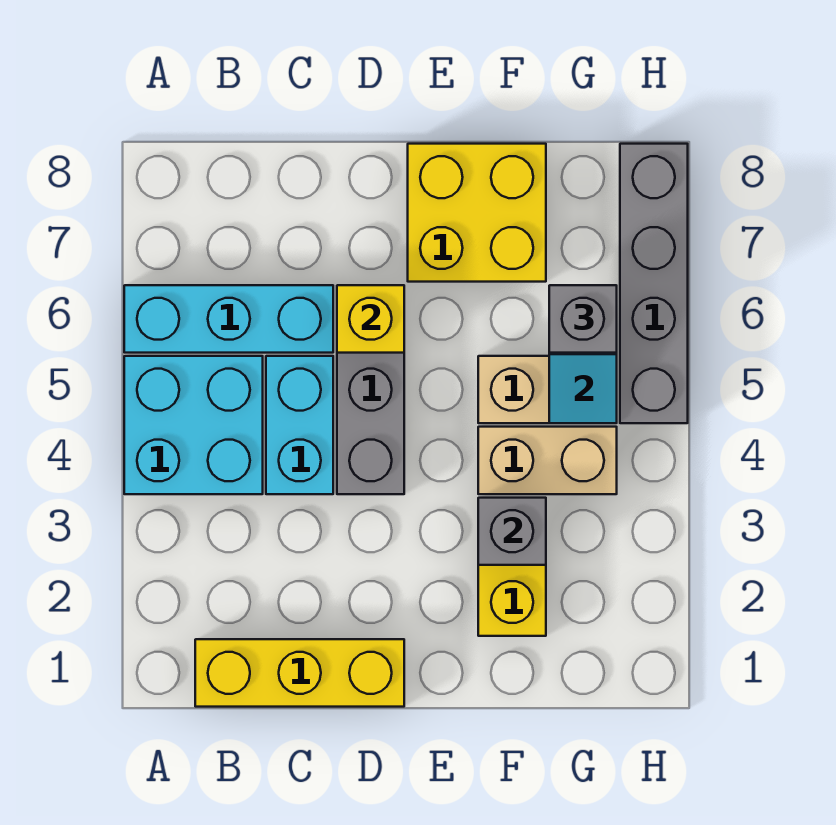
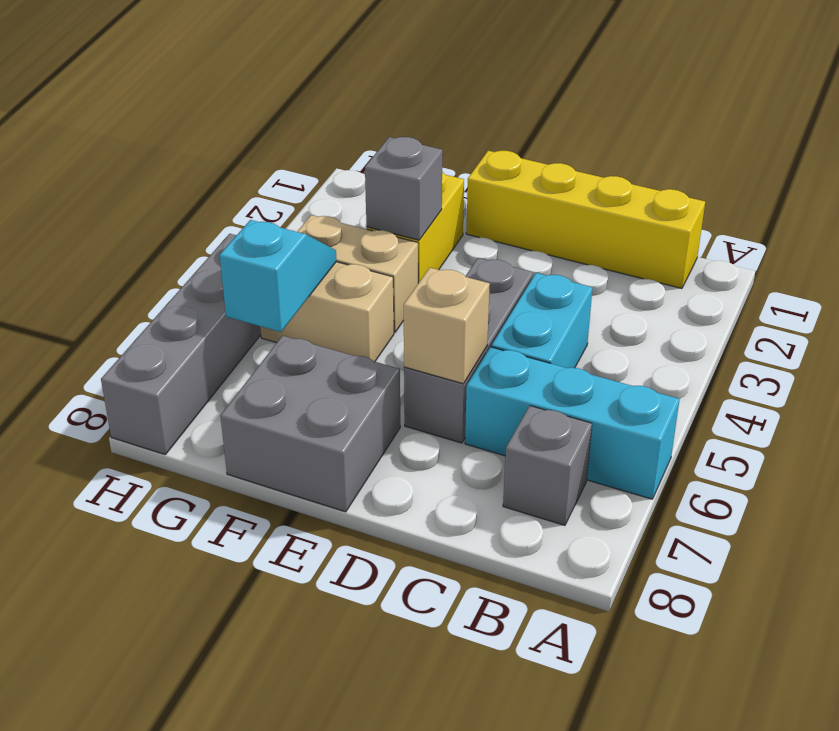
cyan 2x2 brick [124,356,263,494] -> none
yellow 1x3 brick [195,639,404,707] -> yellow 1x4 brick [466,151,705,289]
yellow 1x1 brick [337,285,404,353] -> tan 1x1 brick [404,268,490,384]
yellow 2x2 brick [408,144,546,282] -> grey 2x2 brick [220,336,400,512]
grey 1x1 brick [549,285,617,353] -> grey 1x1 brick moved to [503,406,592,525]

